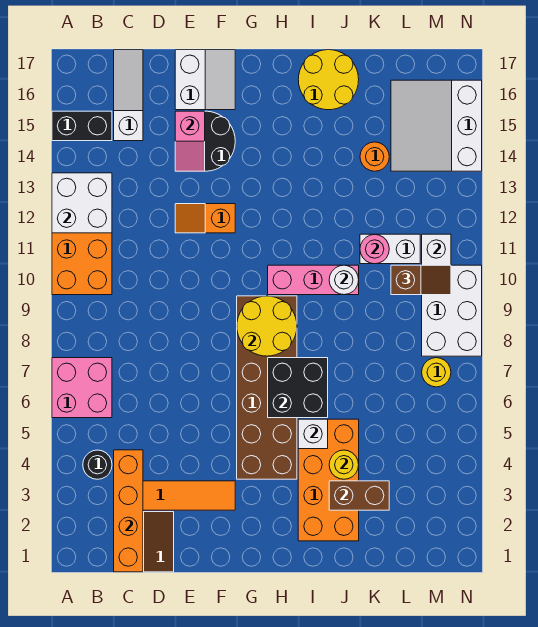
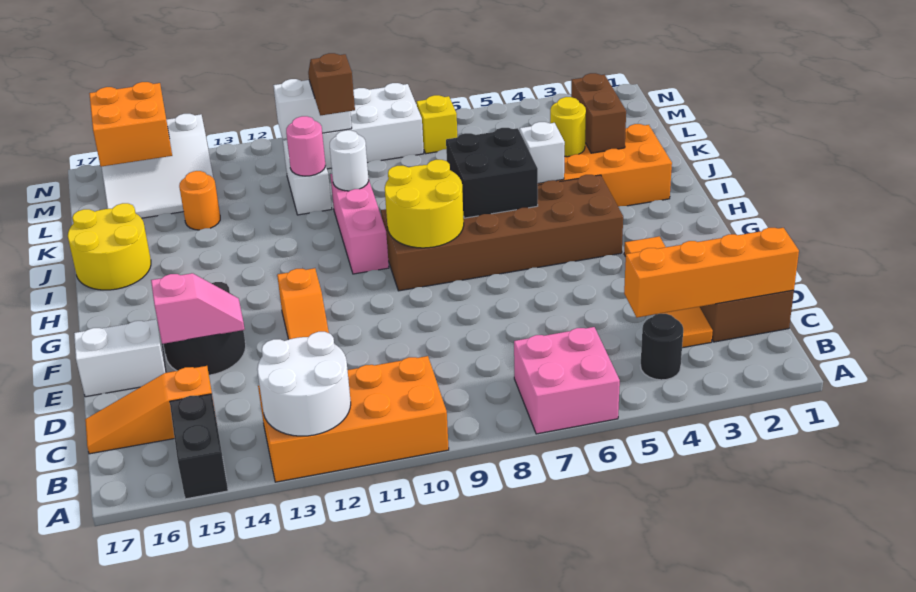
white 2x2 brick [52,173,112,233] -> white 2x2 round brick [257,332,351,436]
white 1x3 slope [114,50,143,141] -> orange 1x3 slope [85,366,212,454]
yellow 1x1 round brick [422,358,451,387] -> yellow 1x1 brick [417,95,457,154]
none -> orange 2x2 brick [89,82,172,167]

